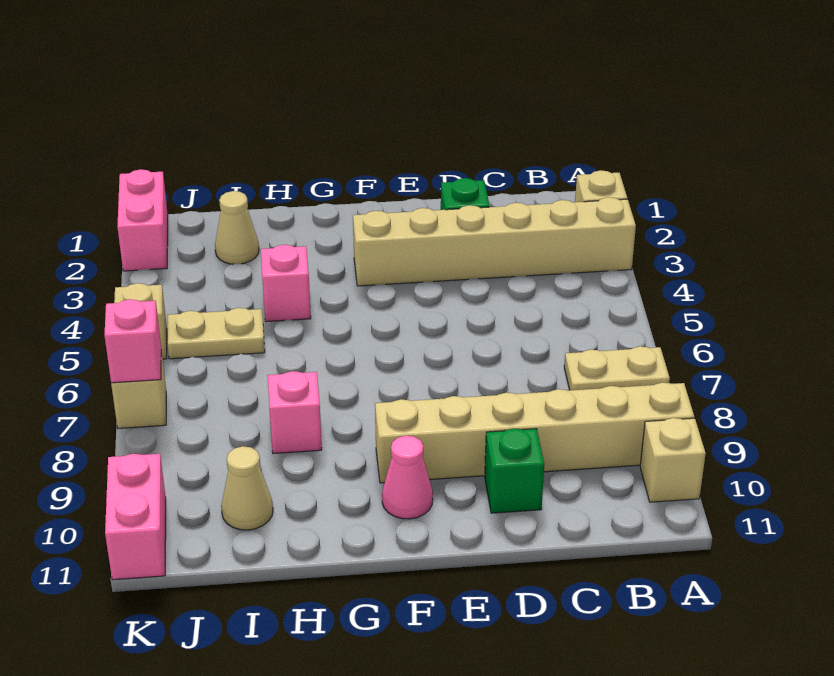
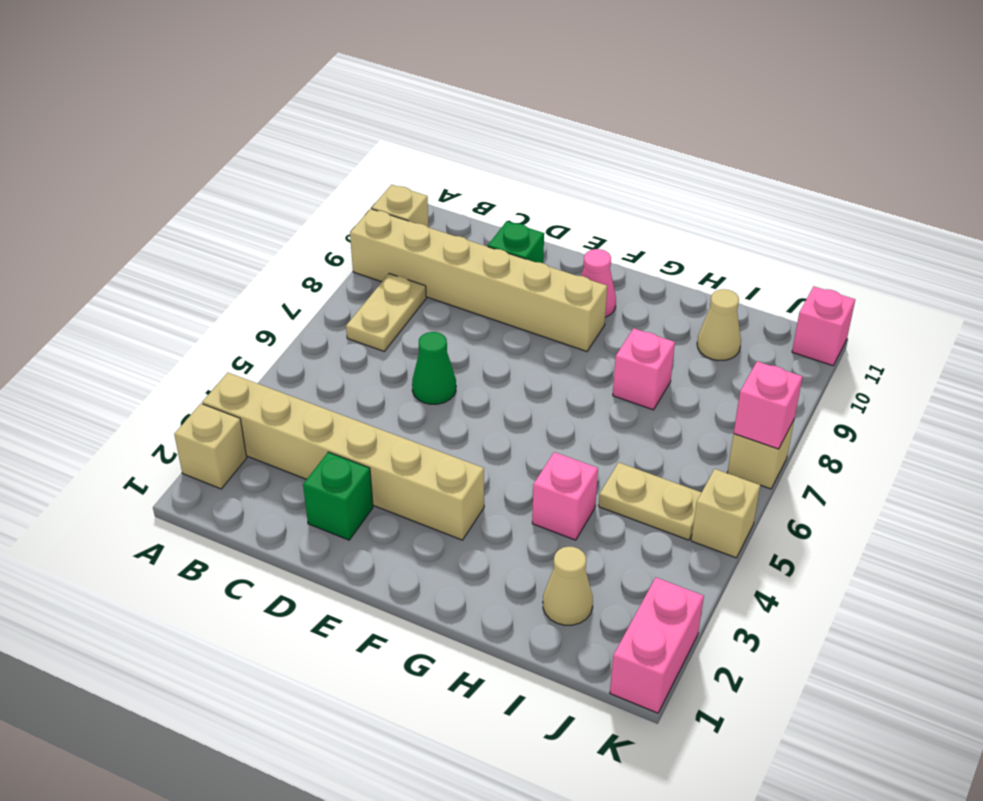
tan 1x2 plate [564,346,670,390] -> tan 1x2 plate turned to [346,274,426,351]
none -> green 1x1 cone [412,332,456,404]
pink 1x2 brick [105,454,166,580] -> pink 1x1 brick [792,287,855,366]

